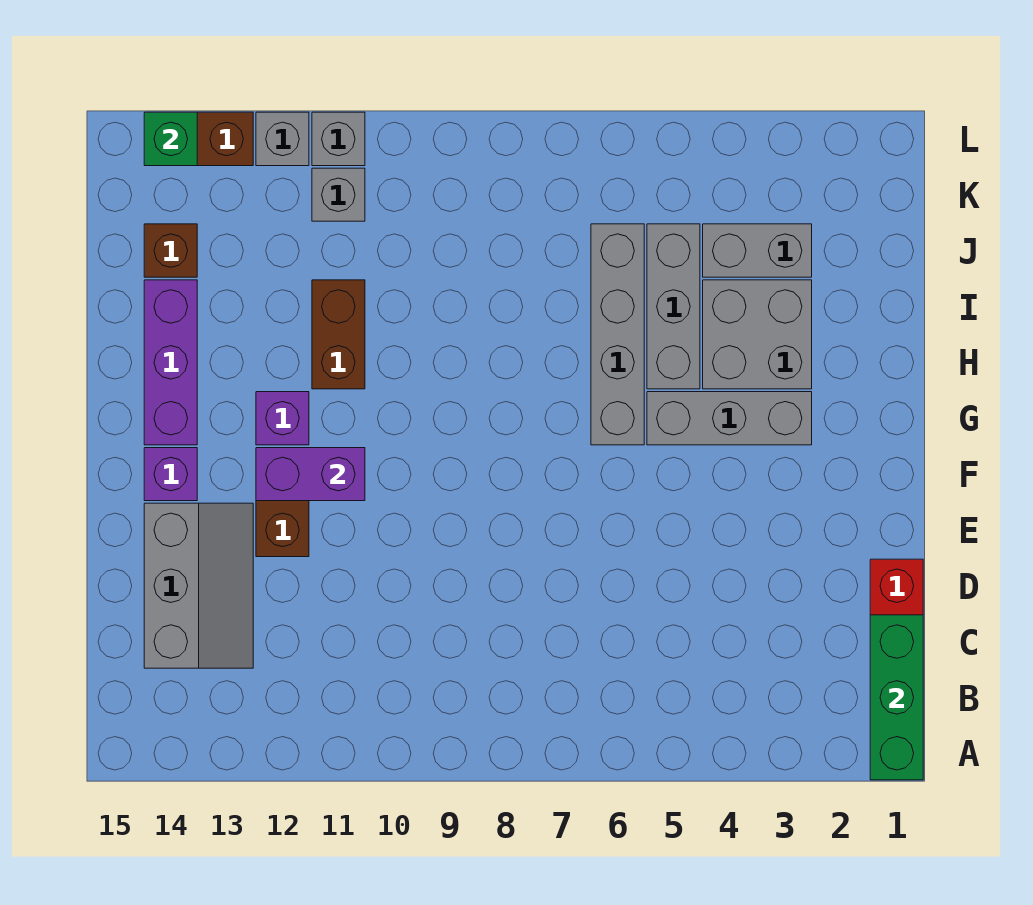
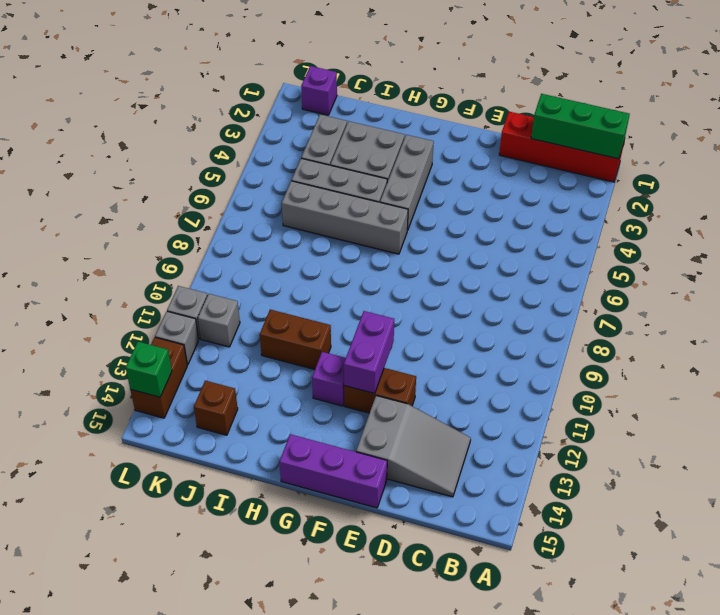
grey 2x3 slope [144,503,253,668] -> grey 2x3 slope turned to [356,396,471,497]
purple 1x1 brick [144,448,197,501] -> purple 1x1 brick moved to [301,66,337,115]
purple 1x3 brick [144,280,197,445] -> purple 1x3 brick moved to [279,434,387,508]

